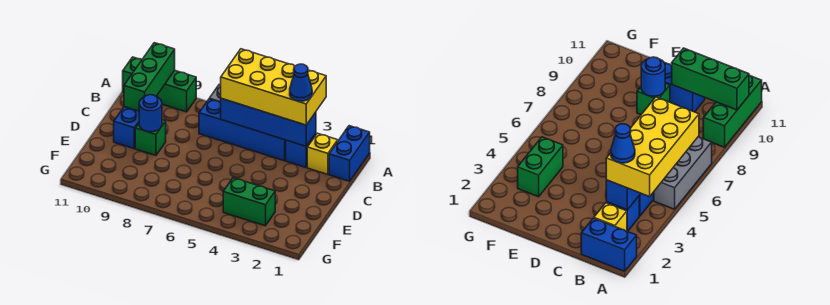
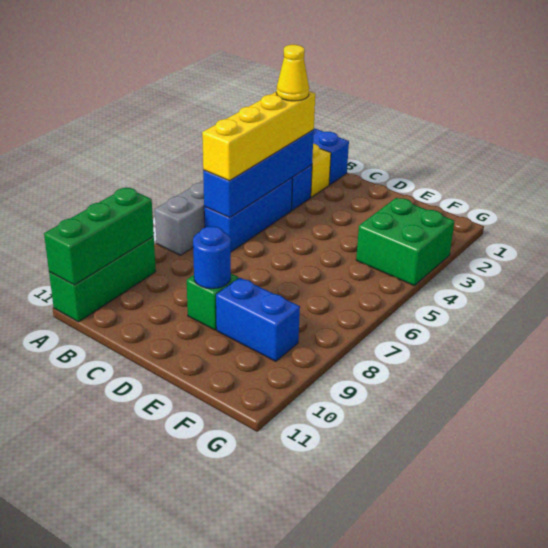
yellow 2x4 brick [221,49,326,125] -> yellow 1x4 brick [202,91,315,181]
green 1x3 brick [124,43,175,111] -> green 1x3 brick turned to [44,188,154,285]
blue 1x1 cone [290,64,312,101] -> yellow 1x1 cone [276,45,309,101]
blue 1x4 brick [199,99,286,161] -> blue 1x3 brick [204,178,292,252]
blue 1x2 brick [114,107,139,149] -> blue 1x2 brick moved to [216,278,300,361]
green 1x2 brick [223,178,275,226] -> green 2x2 brick [356,198,454,285]

